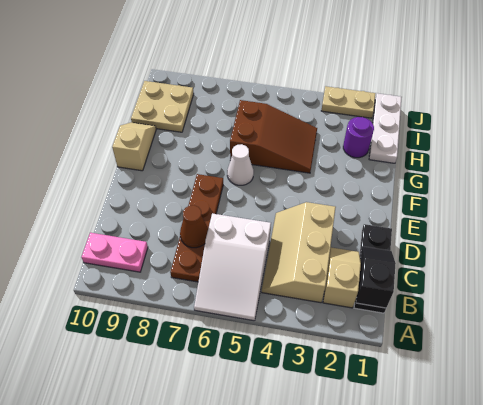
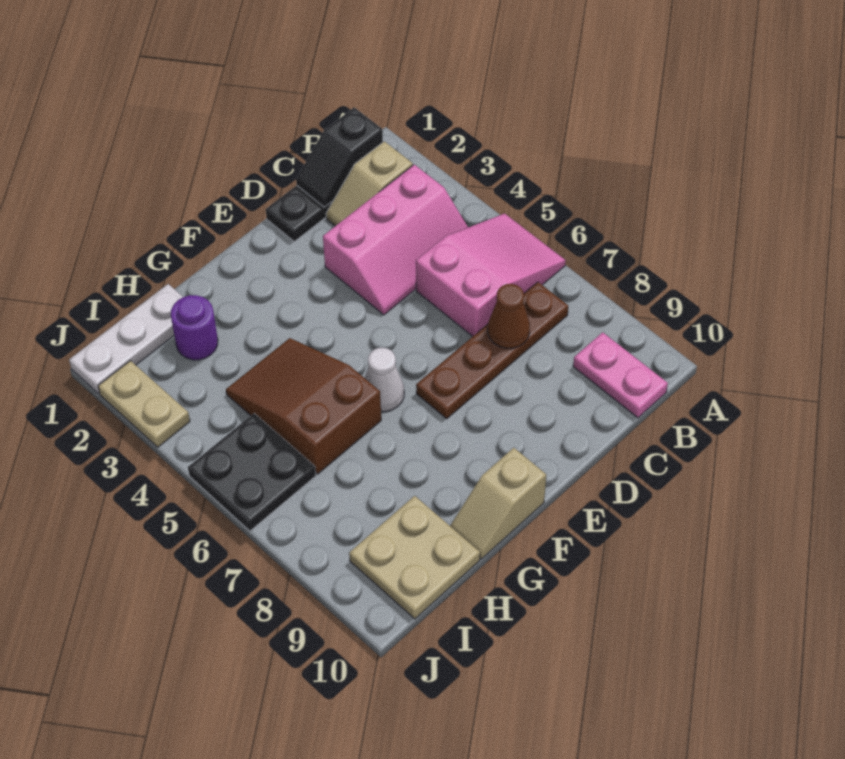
white 2x3 slope [194,213,271,321] -> pink 2x3 slope [416,214,566,337]
tan 2x3 slope [262,202,336,303] -> pink 2x3 slope [323,165,468,315]
none -> black 2x2 plate [188,413,316,531]

